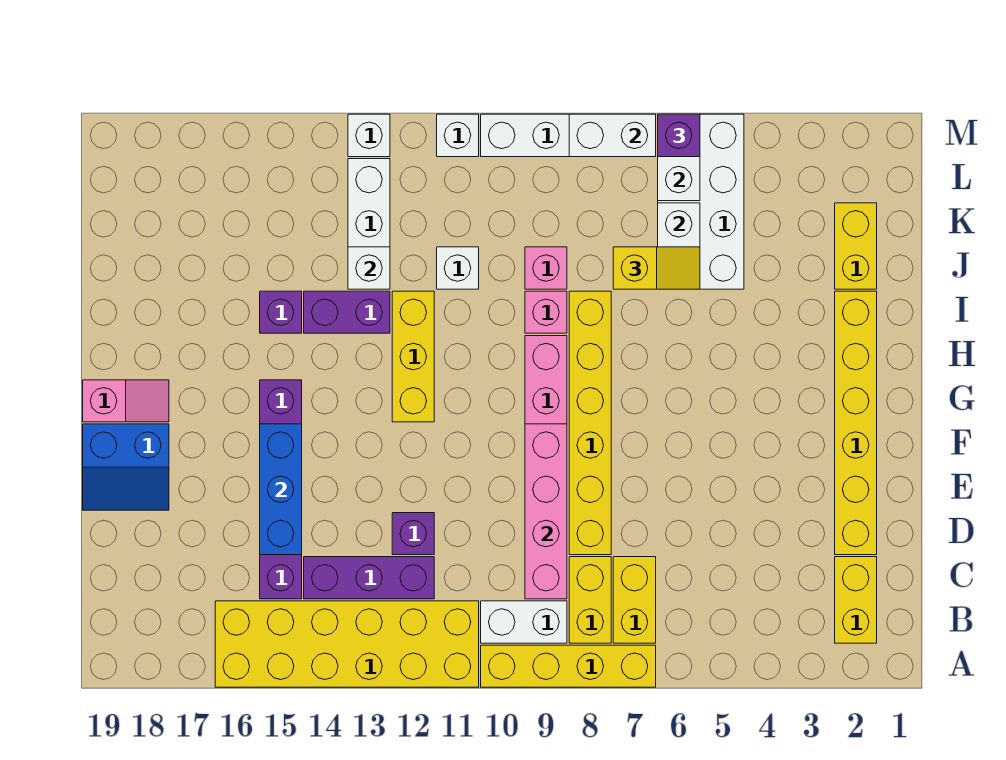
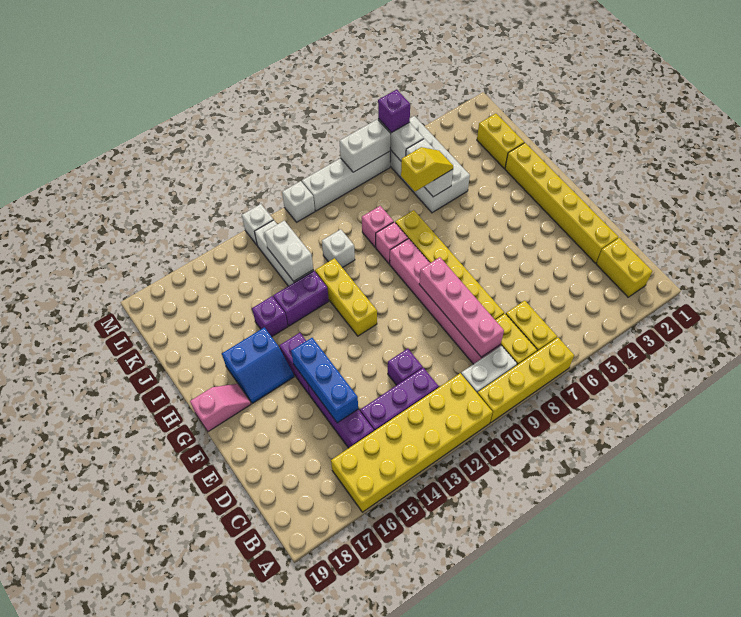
blue 2x2 slope [83,424,169,510] -> blue 2x2 slope moved to [222,327,294,404]
white 1x1 brick [348,247,390,289] -> white 1x2 brick [264,221,313,281]

